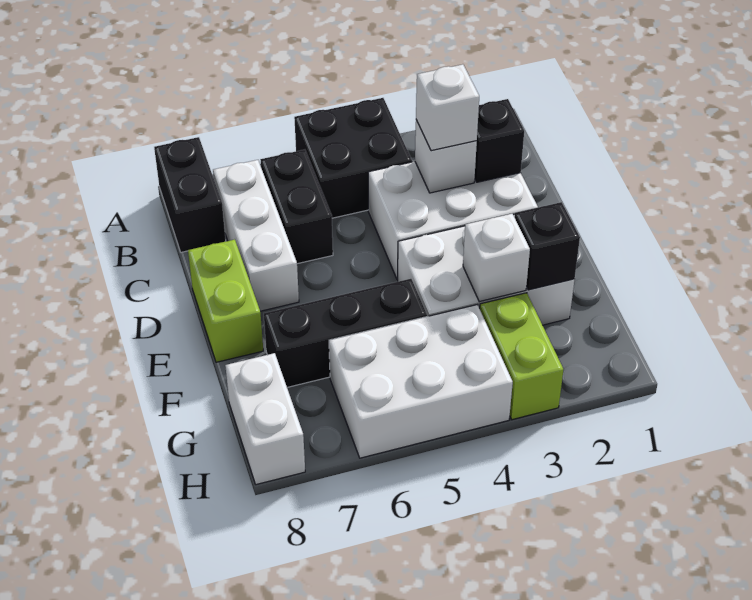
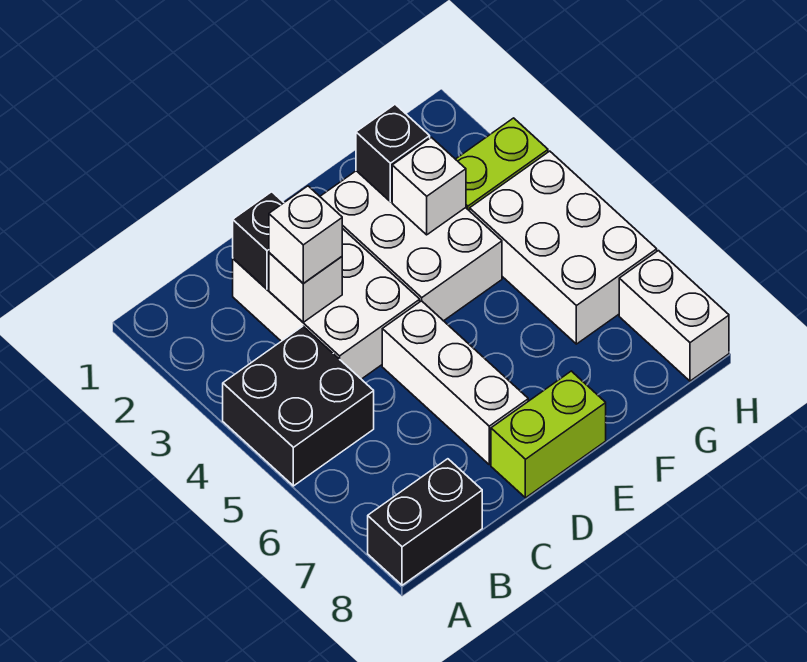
black 1x2 brick [260,150,333,264] -> none
white 1x3 brick [213,160,299,311] -> white 1x3 brick turned to [382,301,528,465]
black 1x3 brick [264,279,427,387] -> none
white 1x2 brick [225,353,305,485] -> white 1x2 brick turned to [619,251,729,381]

